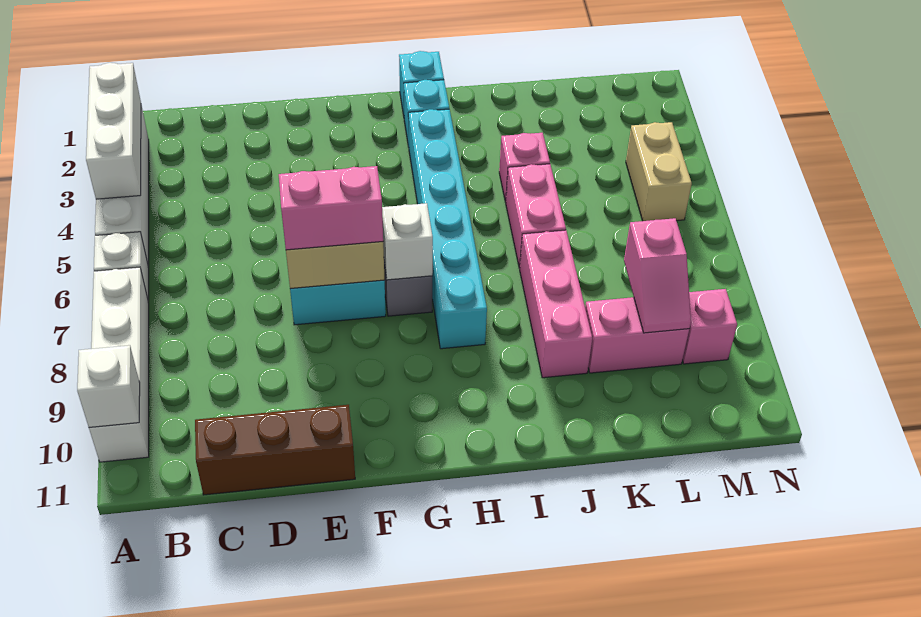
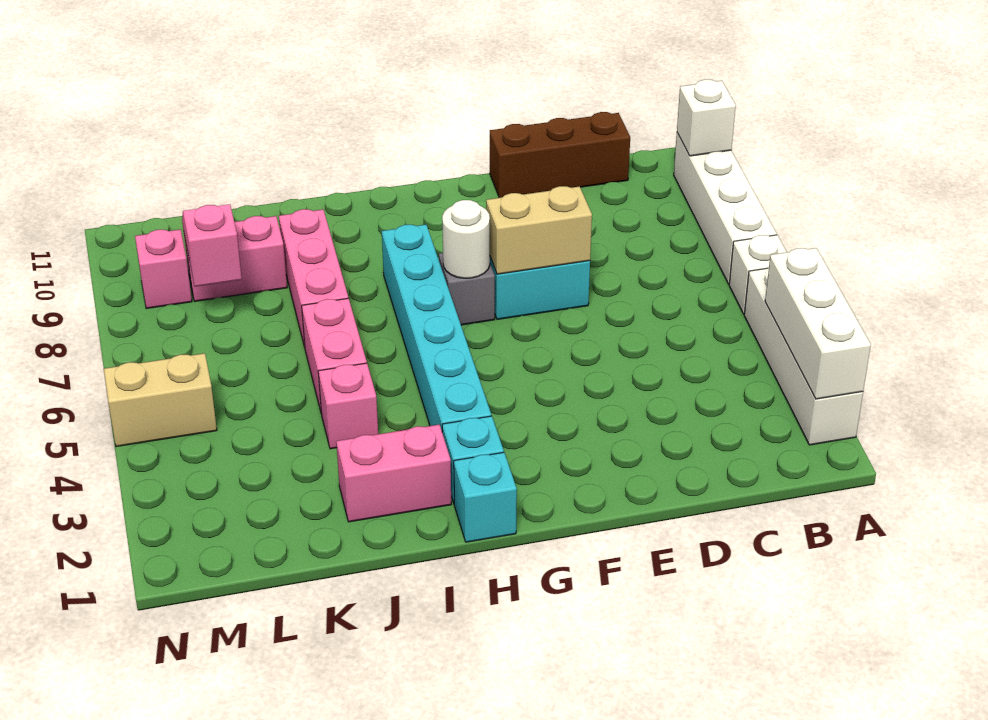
pink 1x2 brick [279,166,383,250] -> pink 1x2 brick moved to [336,425,451,522]
white 1x1 brick [382,203,433,280] -> white 1x1 round brick [442,200,490,278]
tan 1x2 brick [626,122,692,221] -> tan 1x2 brick turned to [104,353,217,447]

